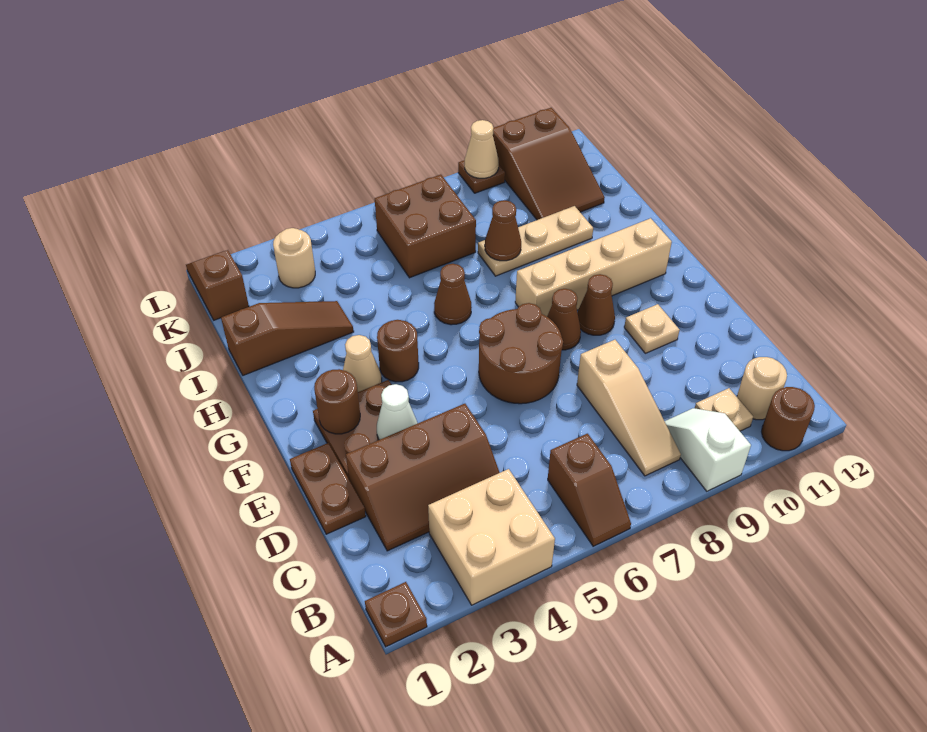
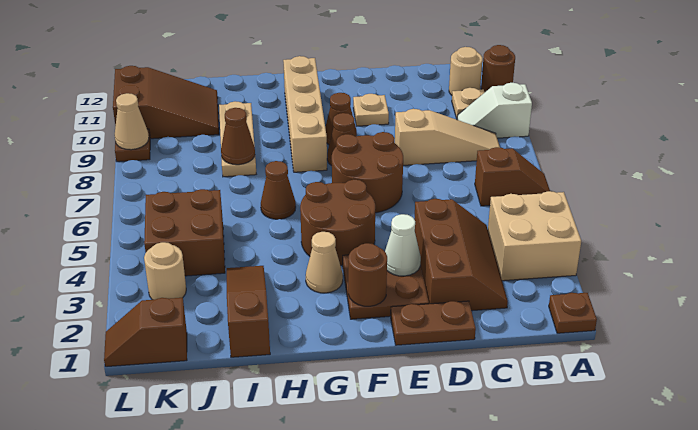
brown 1x1 round brick [377,320,419,382] -> brown 2x2 round brick [300,180,375,265]
brown 2x2 brick [375,175,476,278] -> brown 2x2 brick moved to [144,189,225,276]

